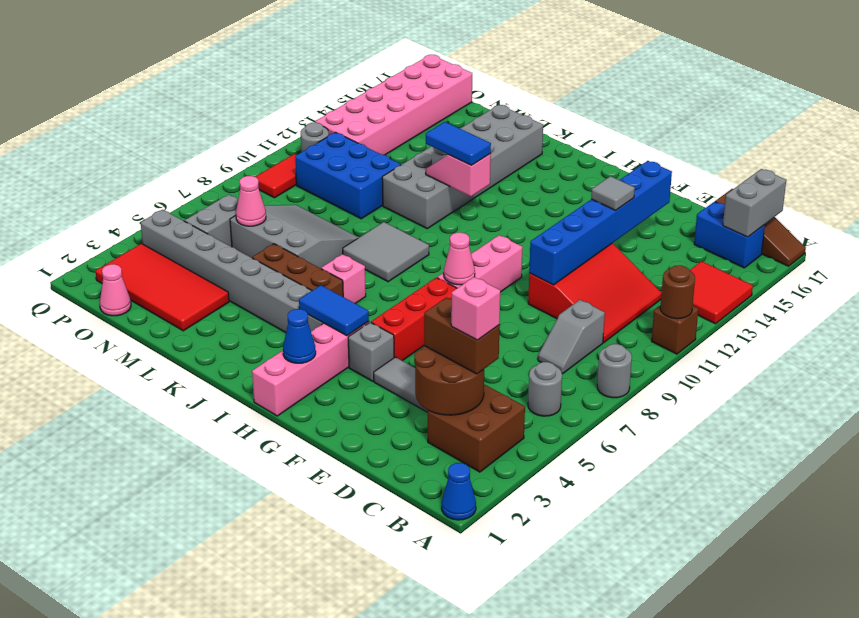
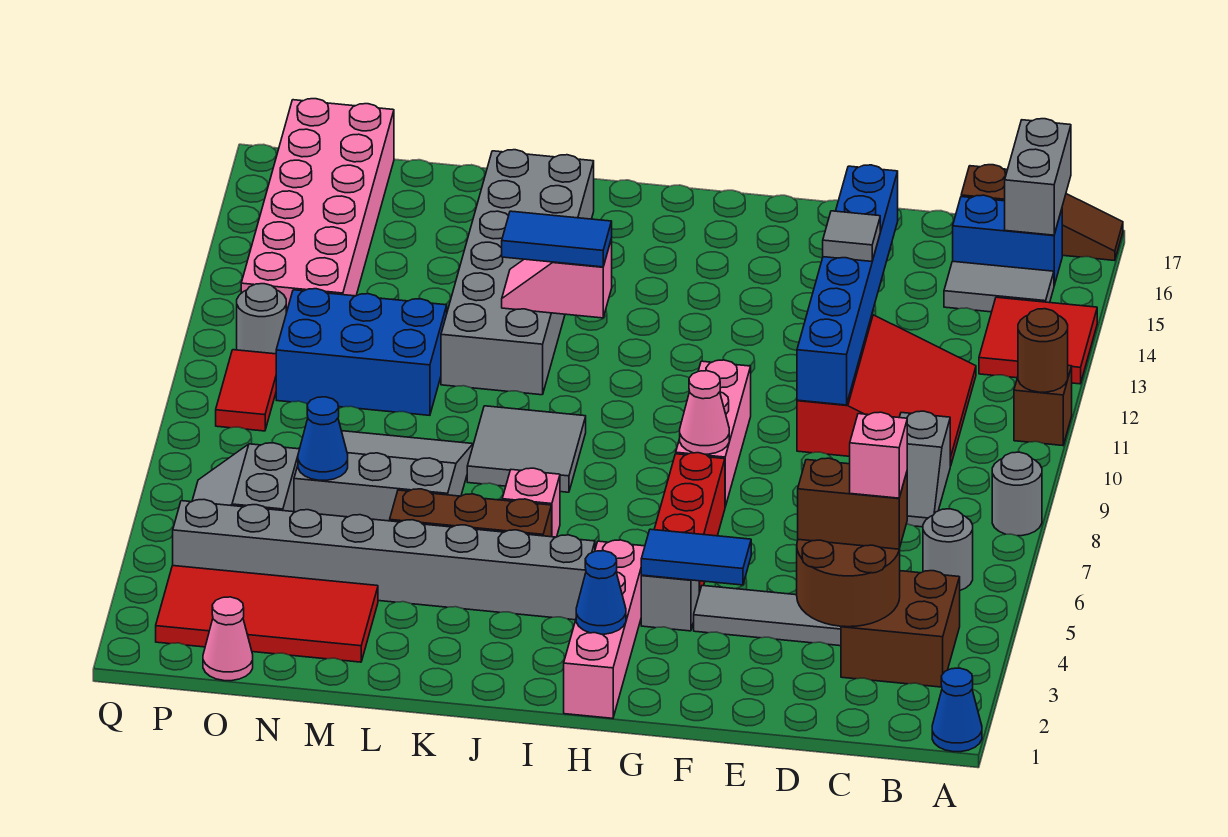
none -> grey 1x2 tile [944,261,1054,312]
blue 1x2 tile [299,285,369,336] -> blue 1x2 tile moved to [641,529,751,585]
pink 1x1 cone [236,176,266,226] -> blue 1x1 cone [298,397,348,480]

